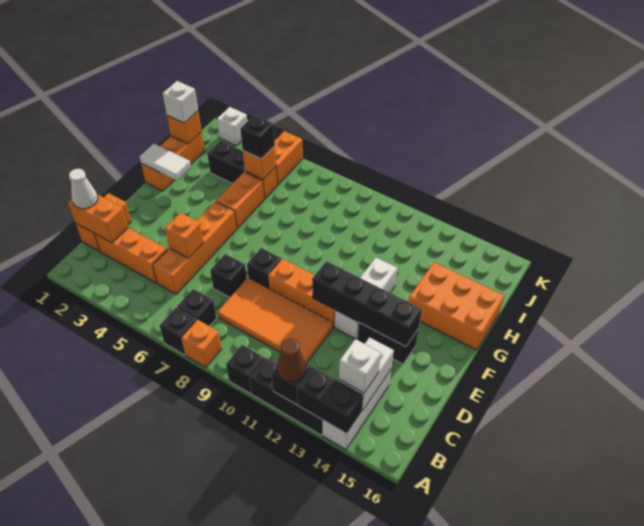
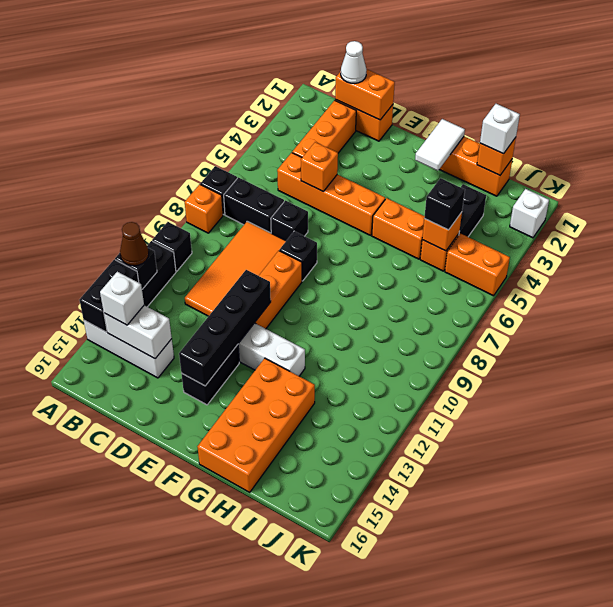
black 1x1 brick [177,289,217,326] -> black 1x2 brick [224,177,284,233]
orange 1x2 brick [68,194,128,243] -> orange 1x2 brick turned to [335,69,395,120]
orange 2x3 brick [409,262,504,350] -> orange 2x4 brick [197,358,315,492]

